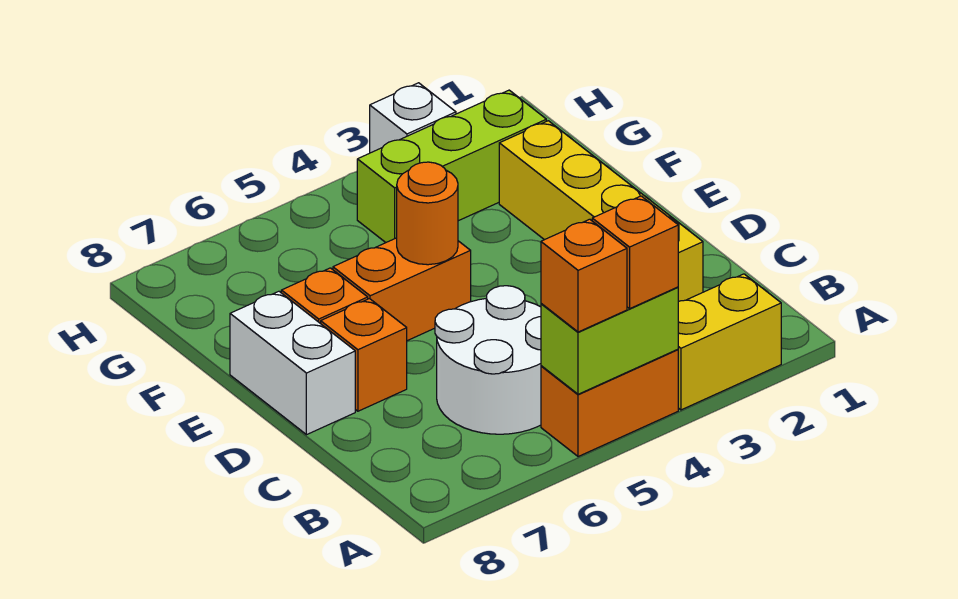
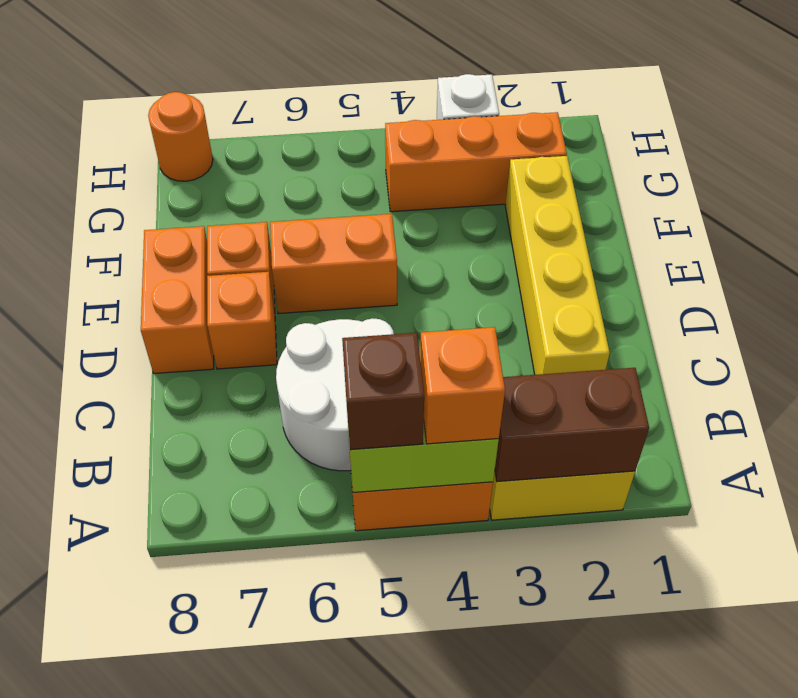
none -> brown 1x2 brick [495,368,649,481]
orange 1x1 brick [541,219,627,332] -> brown 1x1 brick [342,333,424,450]
white 1x2 brick [230,291,355,435] -> orange 1x2 brick [141,226,214,374]
orange 1x1 round brick [397,162,458,265] -> orange 1x1 round brick moved to [148,92,213,181]
lime 1x3 brick [357,90,546,242] -> orange 1x3 brick [385,112,567,212]

